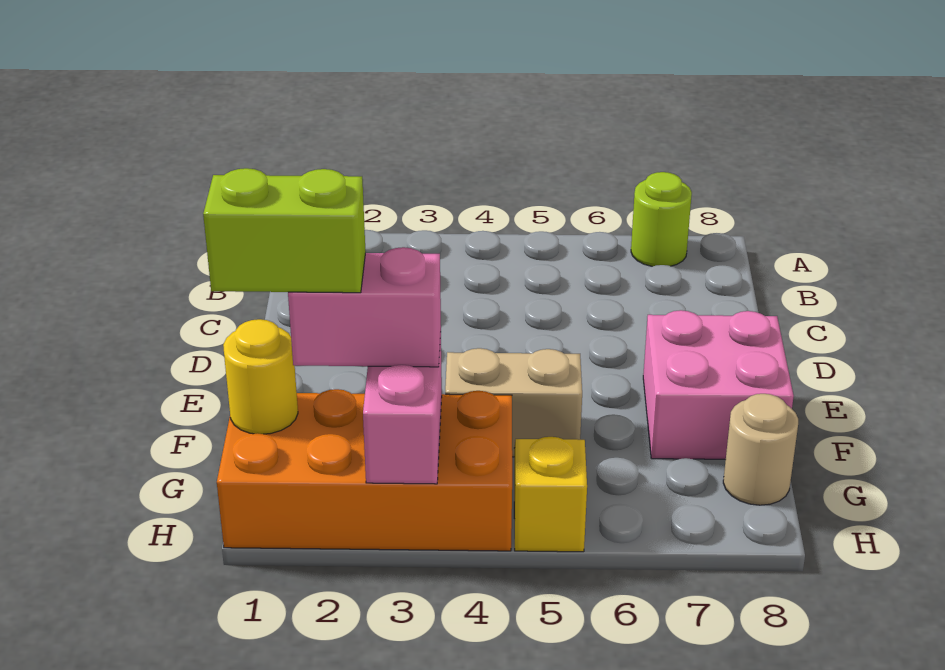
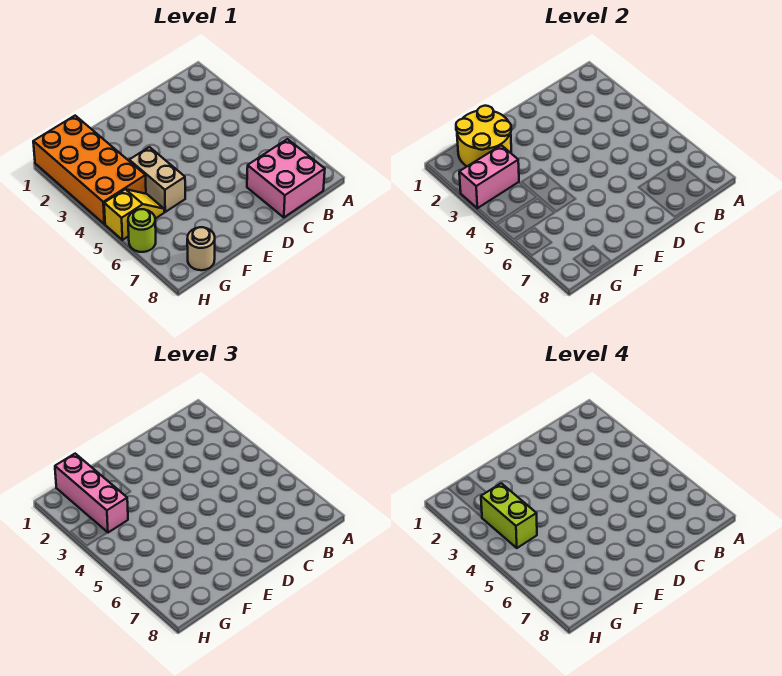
lime 1x1 round brick [631,172,692,267] -> lime 1x1 round brick moved to [128,209,156,252]
pink 2x2 brick [643,310,794,459] -> pink 2x2 brick moved to [247,139,325,217]
yellow 1x1 round brick [223,319,298,434] -> yellow 2x2 round brick [456,106,511,166]
lime 1x2 brick [203,168,366,293] -> lime 1x2 brick moved to [481,483,537,548]
pink 1x2 brick [288,247,441,367] -> pink 1x3 brick [55,454,128,533]

